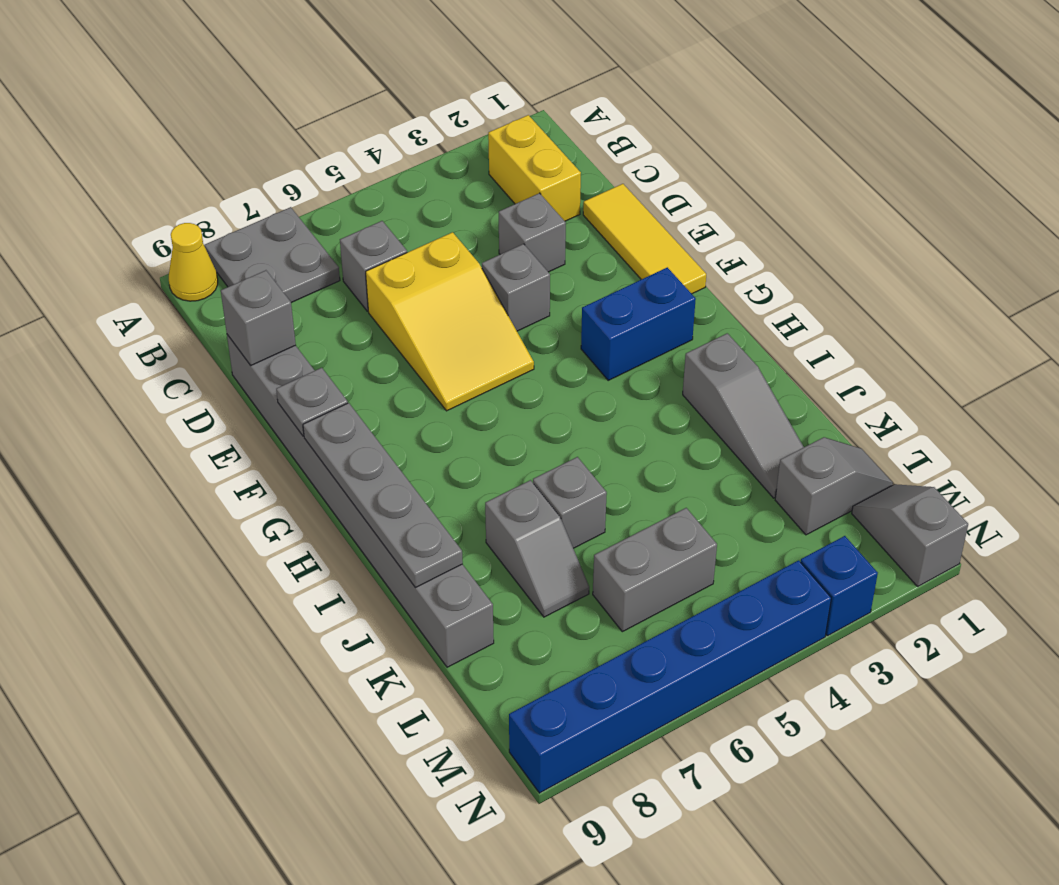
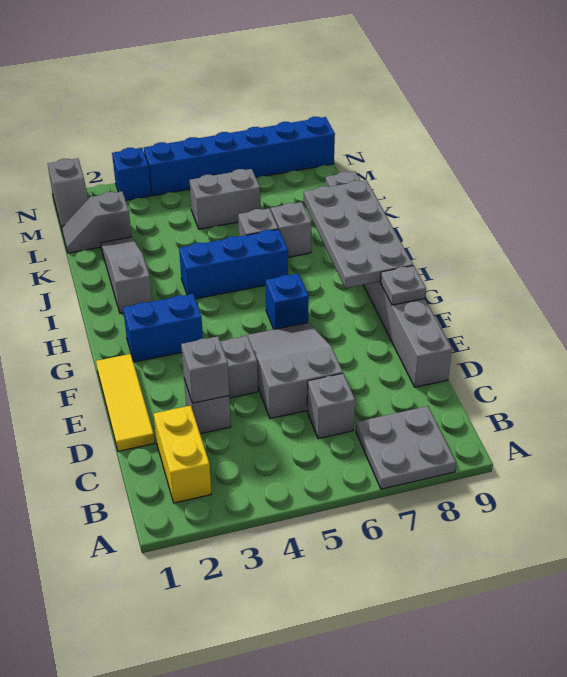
yellow 1x1 cone [169,223,218,301] -> none
yellow 2x3 slope [366,232,534,411] -> grey 2x3 slope [241,323,343,419]
grey 1x1 brick [221,270,296,365] -> grey 1x1 brick moved to [181,337,229,403]
none -> blue 1x1 brick [266,274,309,329]
grey 1x4 plate [303,403,463,588] -> grey 2x4 plate [304,180,413,288]
none -> blue 1x3 brick [179,229,288,299]

